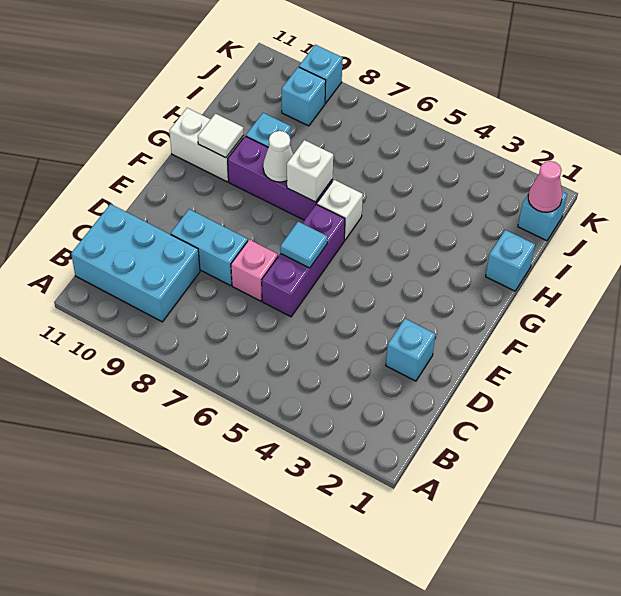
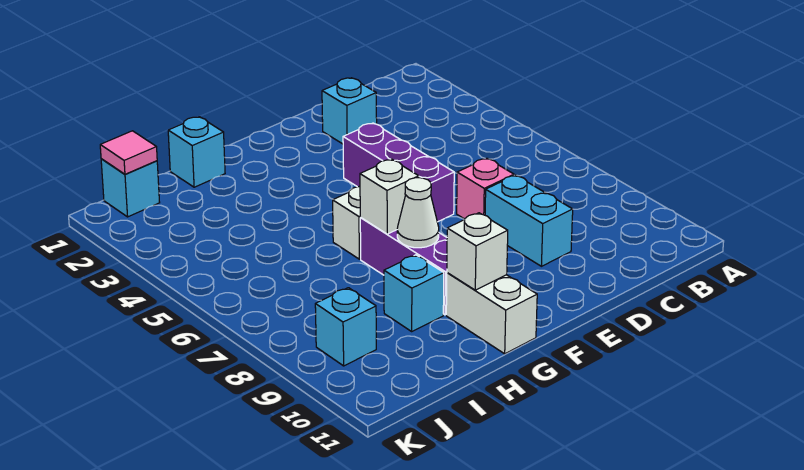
cyan 2x3 brick [71,204,200,322] -> none
purple 1x3 brick [262,204,345,317] -> purple 1x3 brick turned to [343,123,454,222]
cyan 1x1 tile [280,222,327,268] -> none
white 1x1 tile [198,114,244,158] -> white 1x1 brick [447,213,508,290]
pink 1x1 cone [528,161,562,212] -> pink 1x1 tile [100,131,157,174]
cyan 1x1 brick [299,45,343,103] -> none

